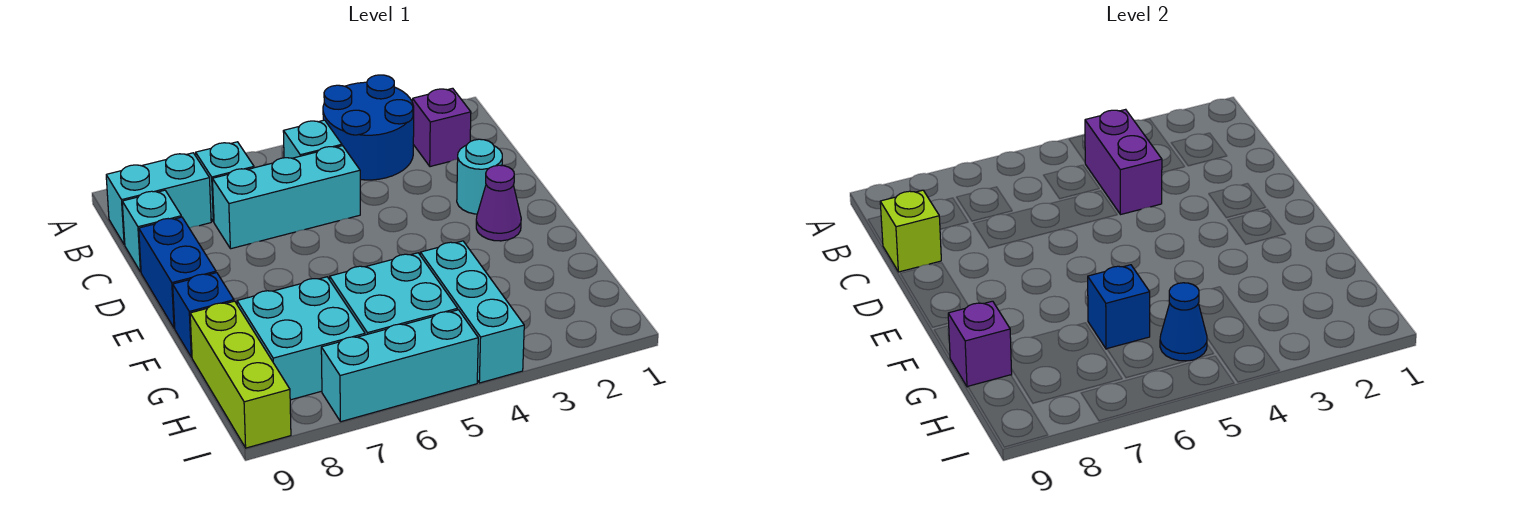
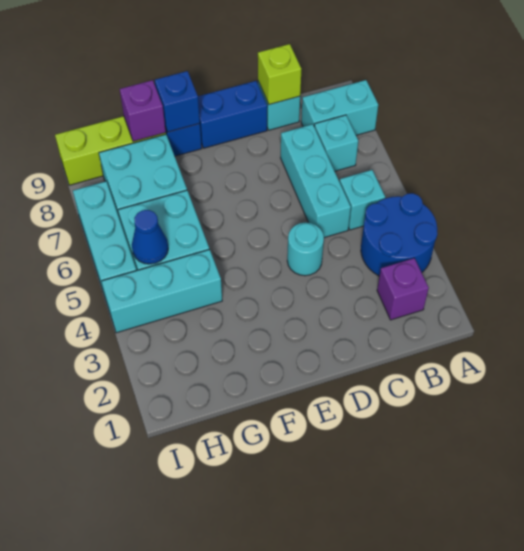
purple 1x2 brick [1085,109,1162,215] -> none
cyan 1x2 brick [106,153,211,245] -> cyan 1x2 brick turned to [301,80,378,135]
cyan 1x1 round brick [457,139,502,214] -> cyan 1x1 round brick moved to [287,222,324,276]
purple 1x1 cone [476,165,521,241] -> none
blue 1x1 brick [1088,265,1150,349] -> blue 1x1 brick moved to [155,71,200,132]

